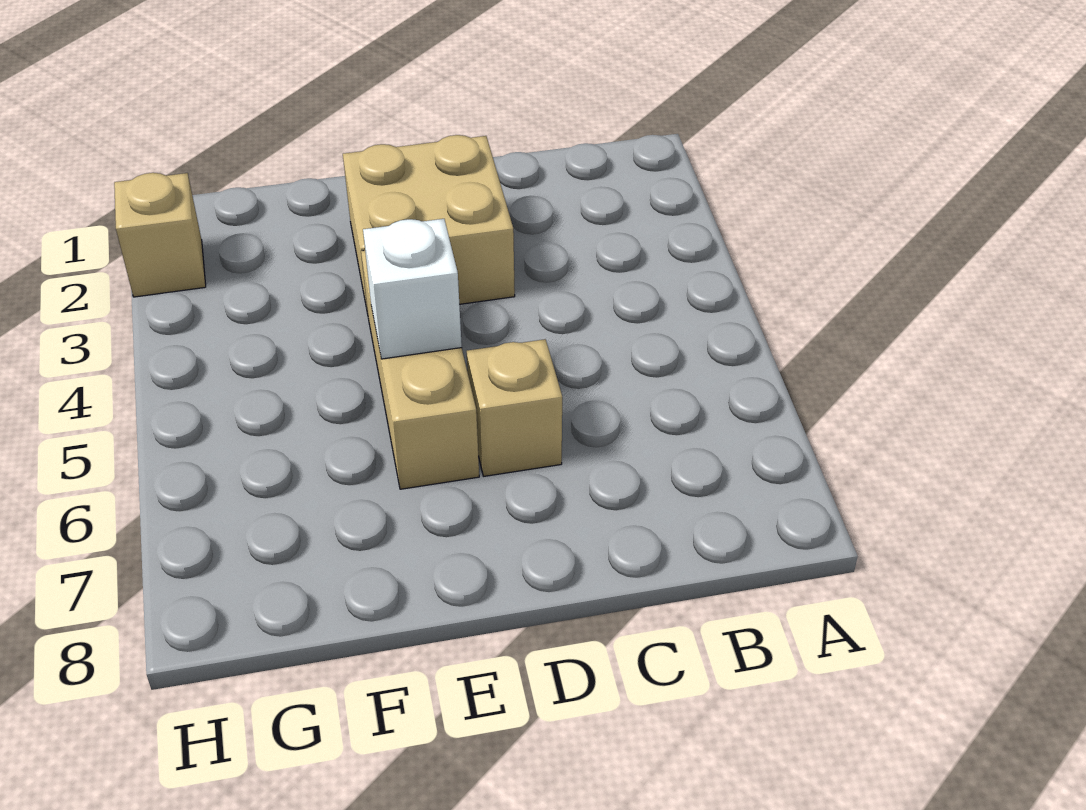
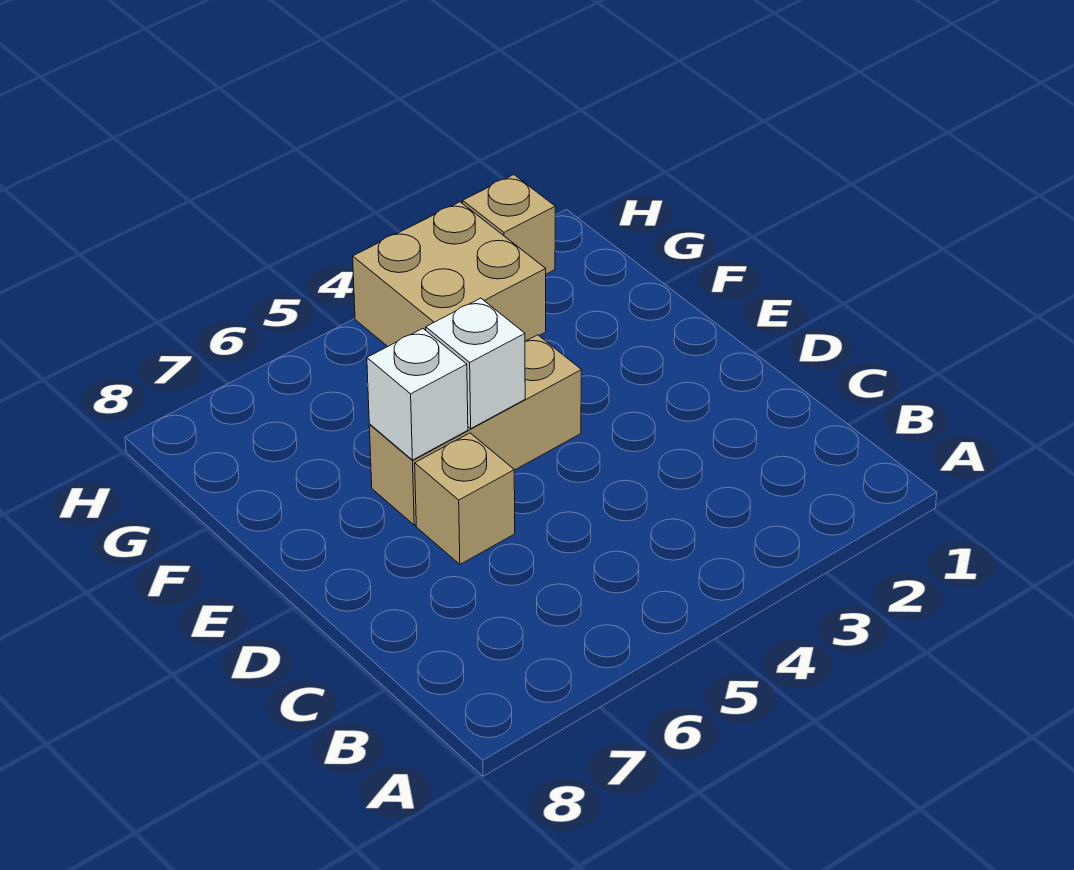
tan 2x2 brick [343,135,515,314] -> tan 2x2 brick moved to [353,202,546,346]
none -> white 1x1 brick [367,329,468,460]

